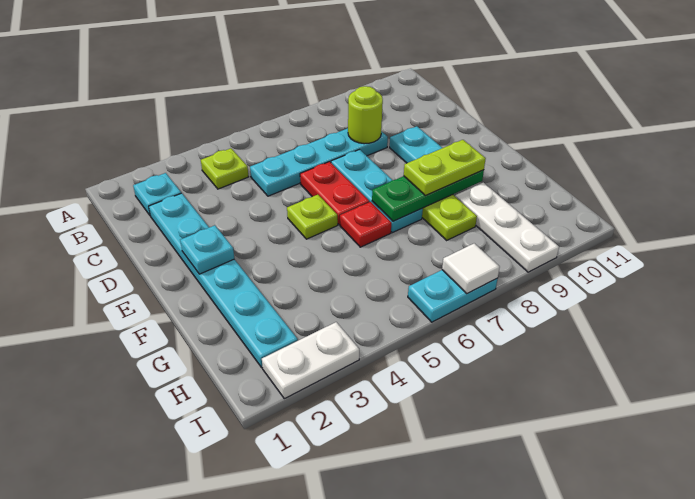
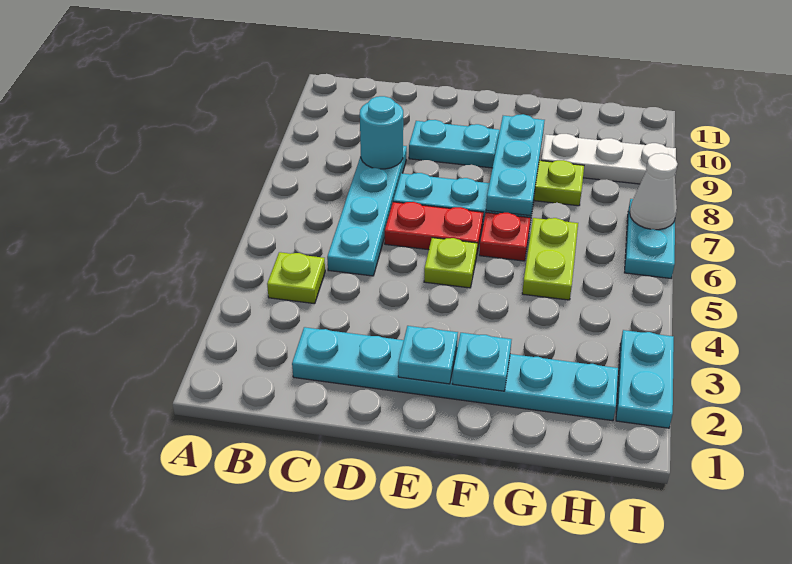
cyan 1x1 plate [133,173,181,216] -> cyan 1x1 plate moved to [452,333,512,391]
lime 1x1 round brick [348,86,383,144] -> cyan 1x1 round brick [360,96,403,169]
green 1x3 plate [372,170,484,221] -> cyan 1x3 plate [486,114,545,216]
lime 1x2 plate [404,140,486,196] -> lime 1x2 plate moved to [522,218,578,300]
white 1x2 plate [262,322,359,399] -> cyan 1x2 plate [616,330,674,428]
white 1x1 tile [442,243,500,294] -> white 1x1 cone [630,153,678,230]

